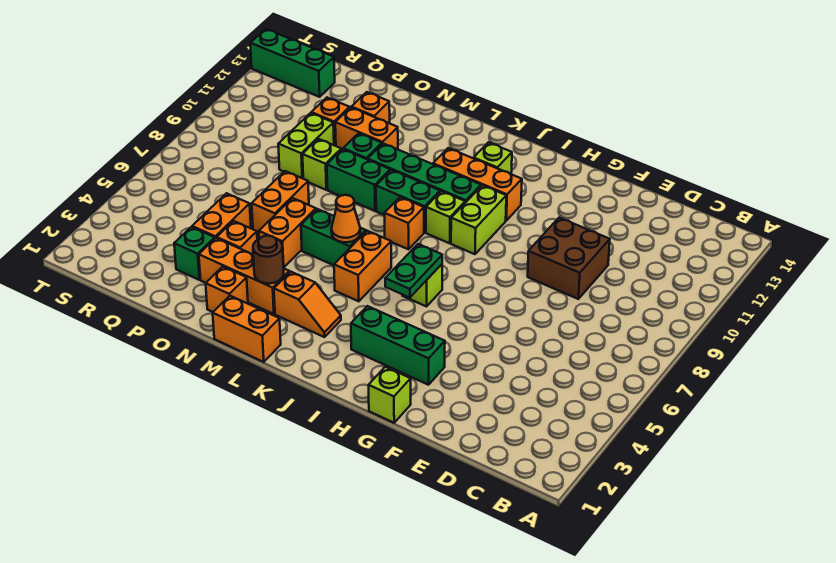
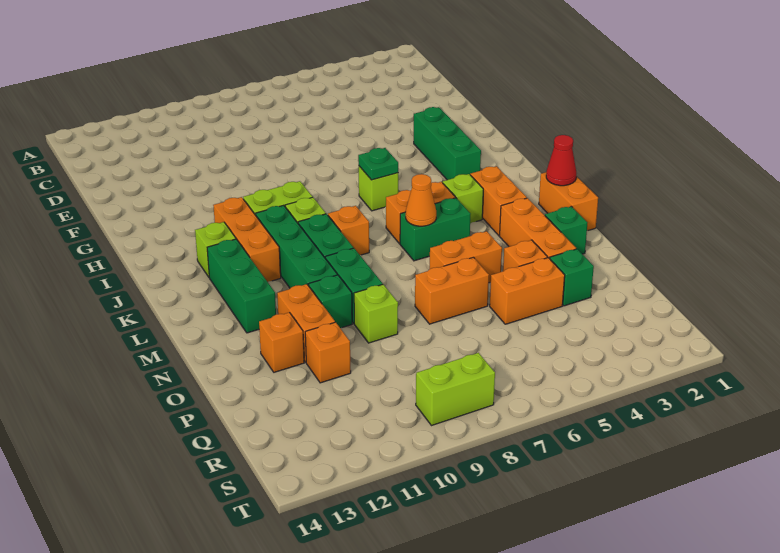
brown 2x2 brick [528,218,610,299] -> none
lime 1x1 brick [369,367,411,423] -> lime 1x1 brick moved to [443,174,483,223]
green 1x2 plate [385,244,442,298] -> green 1x1 plate [358,148,398,180]
orange 1x2 slope [274,272,341,337] -> orange 1x2 brick [470,166,527,236]
none -> red 1x1 cone [546,135,576,186]
green 1x2 brick [301,209,366,265] -> green 1x2 brick turned to [400,198,470,261]
brown 1x1 round brick [253,236,284,284] -> none
orange 1x1 brick [206,267,248,312] -> green 1x1 brick [545,206,588,254]
lime 1x2 brick [278,113,334,178] -> lime 1x2 brick moved to [416,353,495,426]
green 1x3 brick [250,29,335,97] -> green 1x3 brick moved to [207,239,276,333]

